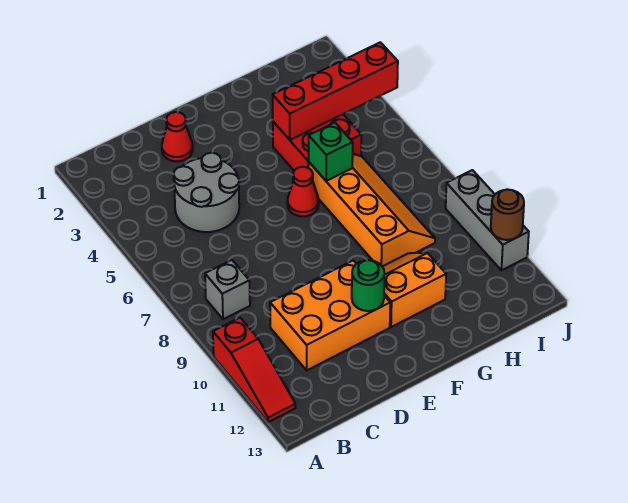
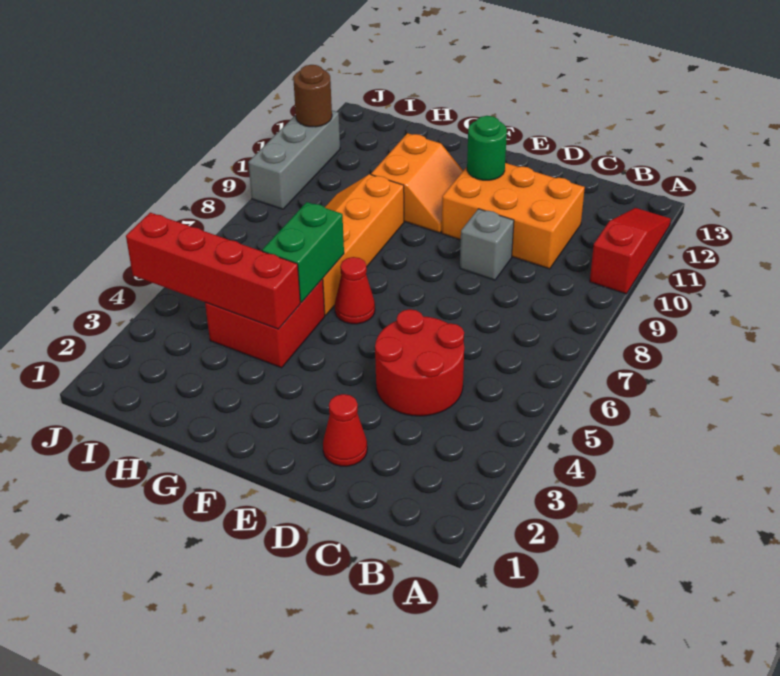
grey 1x1 brick [205,260,250,319] -> grey 1x1 brick moved to [460,209,514,280]
grey 2x2 round brick [174,153,239,232] -> red 2x2 round brick [375,309,464,416]
orange 2x2 slope [382,253,446,327] -> orange 2x2 slope turned to [371,133,463,233]
green 1x1 brick [309,123,353,181] -> green 1x2 brick [262,202,344,303]

